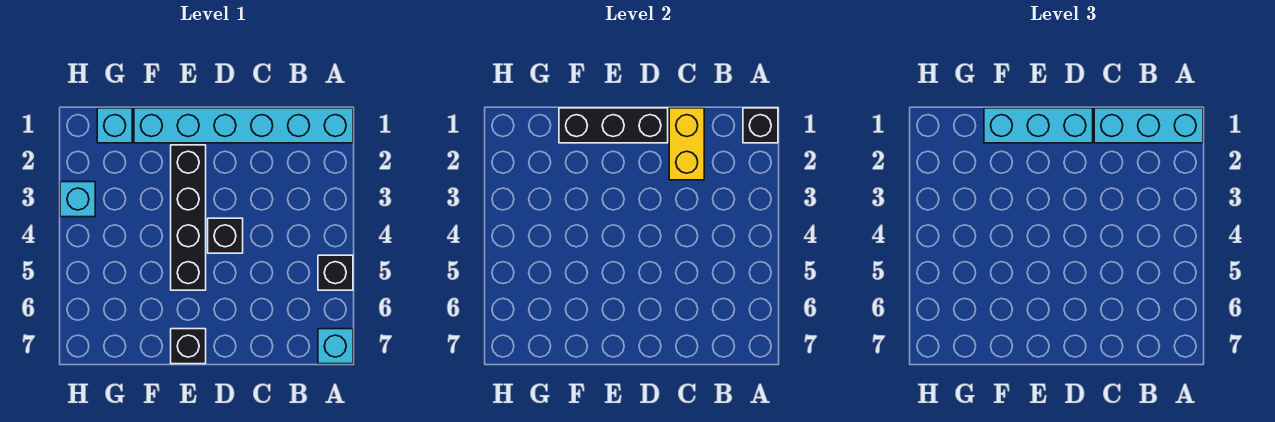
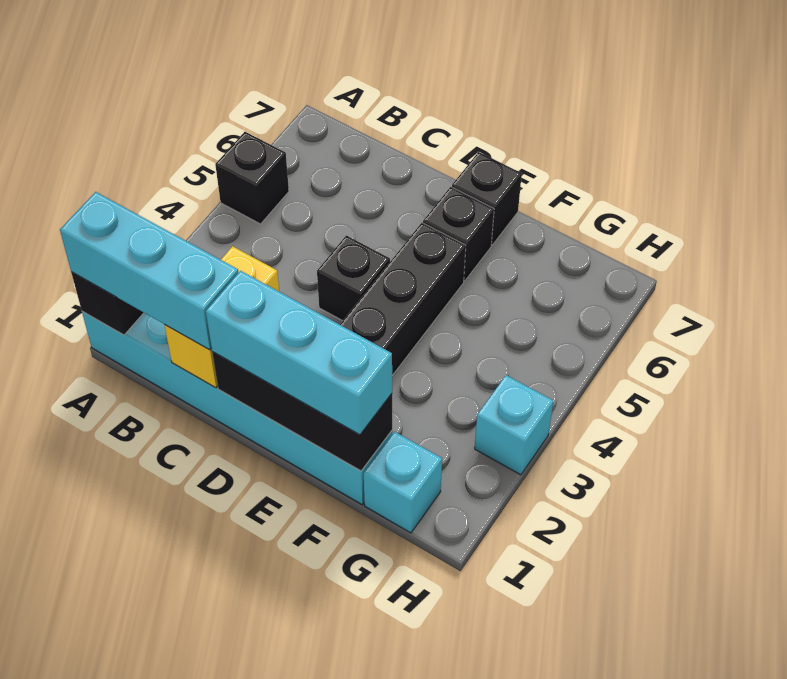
cyan 1x1 brick [318,329,353,364] -> none
none -> black 1x1 brick [423,187,494,281]

